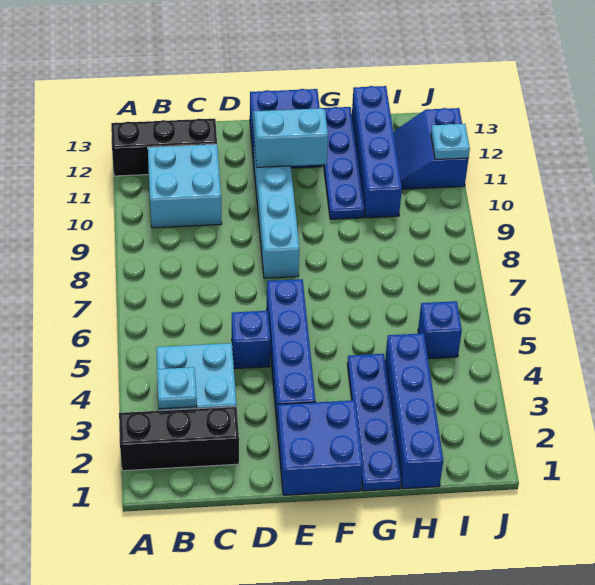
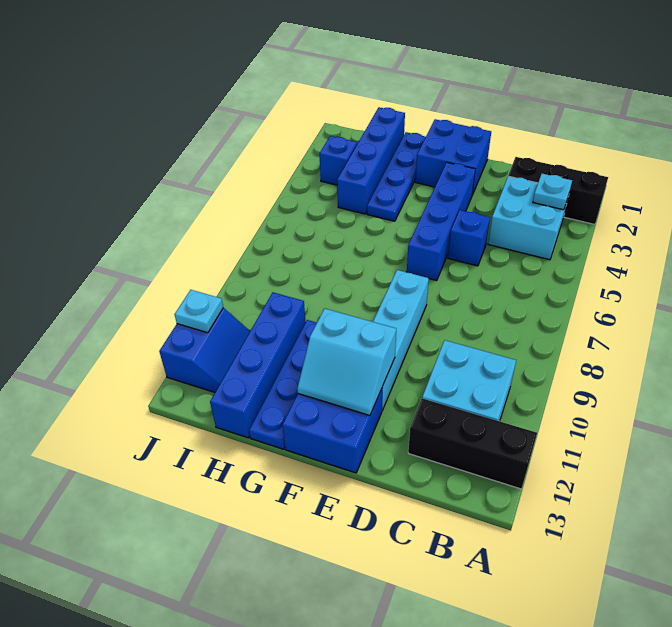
blue 1x1 brick [418,301,462,359] -> blue 1x1 brick moved to [319,136,357,185]

